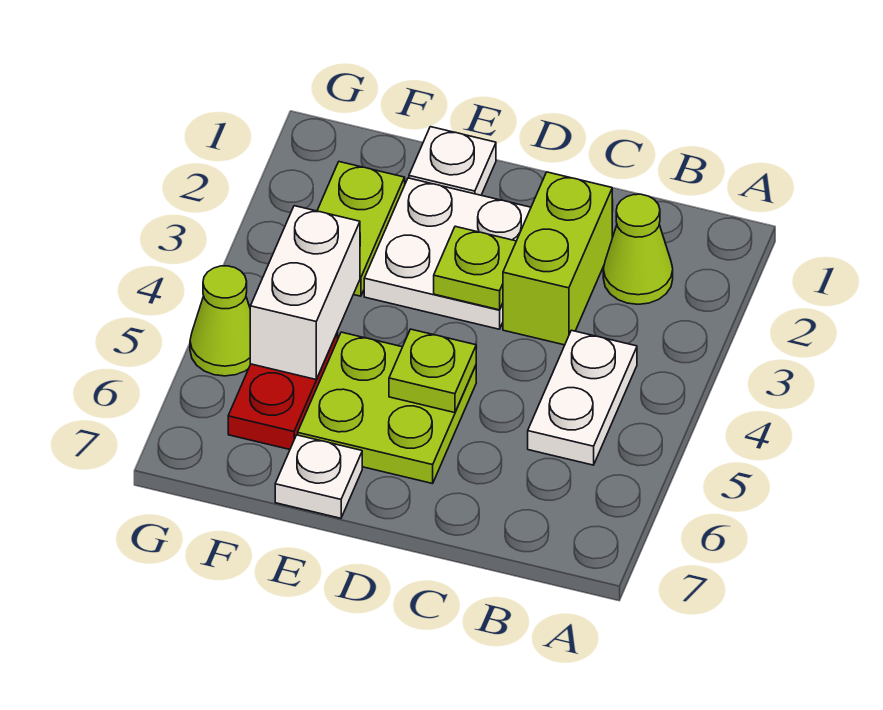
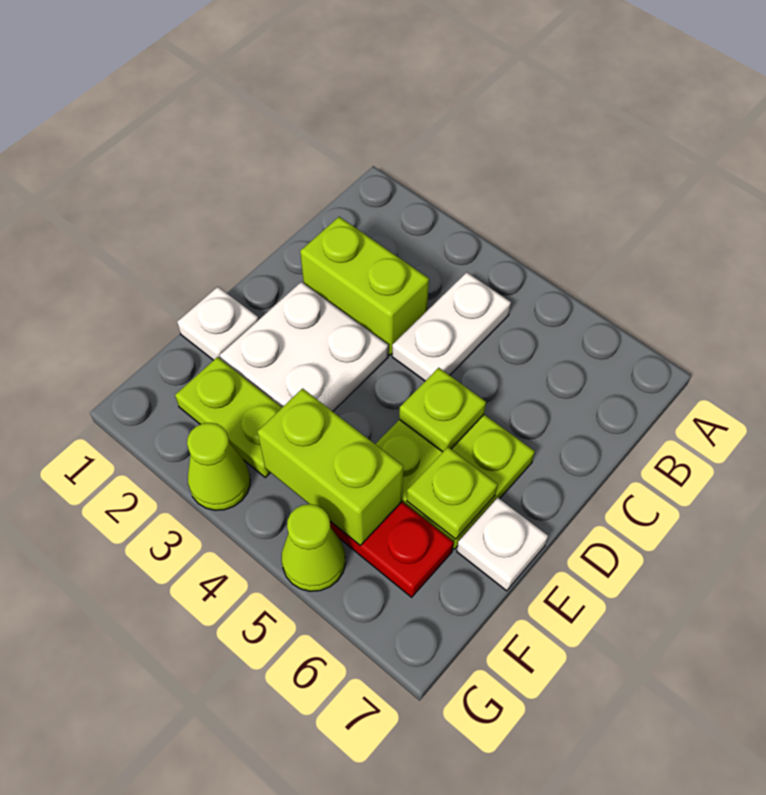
lime 1x1 cone [603,194,673,304] -> lime 1x1 cone moved to [187,423,250,510]
white 1x2 plate [528,330,637,465] -> white 1x2 plate turned to [392,272,511,381]
lime 1x1 plate [434,226,516,310] -> lime 1x1 plate moved to [407,447,497,539]
white 1x2 brick [250,206,360,379] -> lime 1x2 brick [258,389,403,545]

